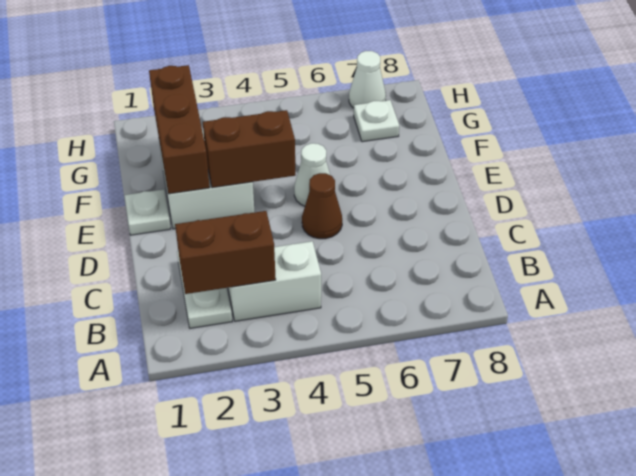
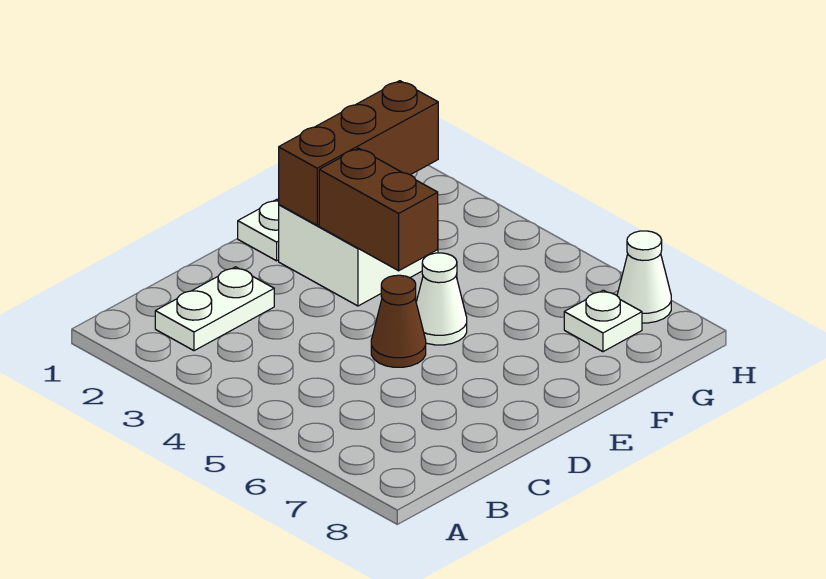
brown 1x2 brick [175,211,276,294] -> none
white 1x2 brick [228,241,321,321] -> none

